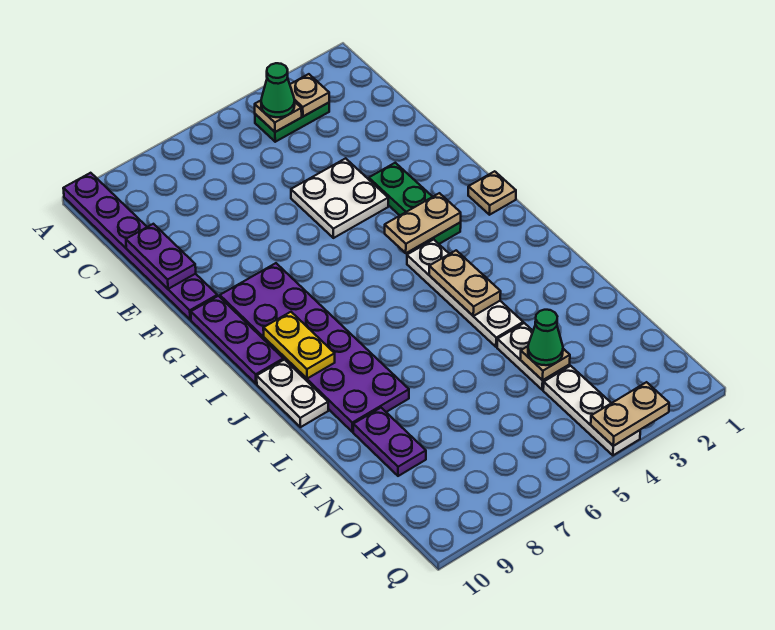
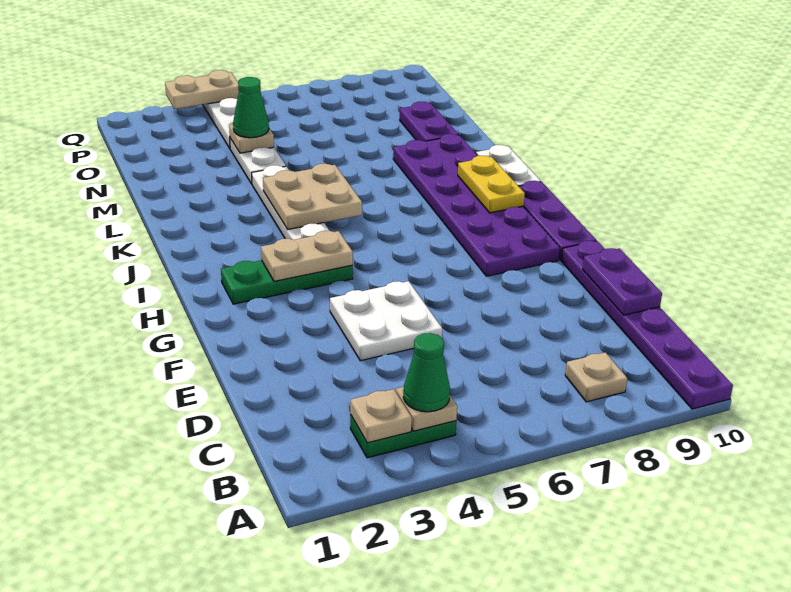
green 1x3 plate [369,163,461,244] -> green 1x3 plate turned to [221,260,353,304]
tan 1x1 plate [468,171,516,215] -> tan 1x1 plate moved to [565,352,627,402]
tan 1x2 plate [429,250,501,316] -> tan 2x2 plate [263,164,362,229]

